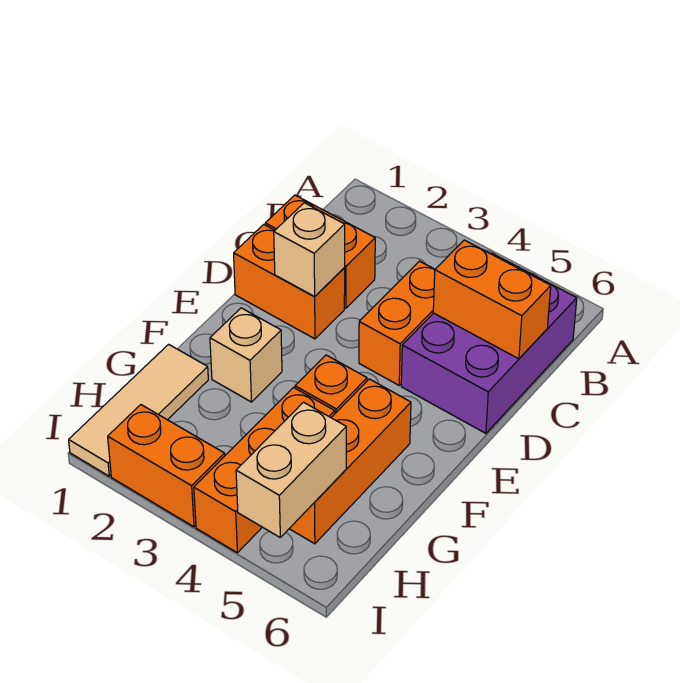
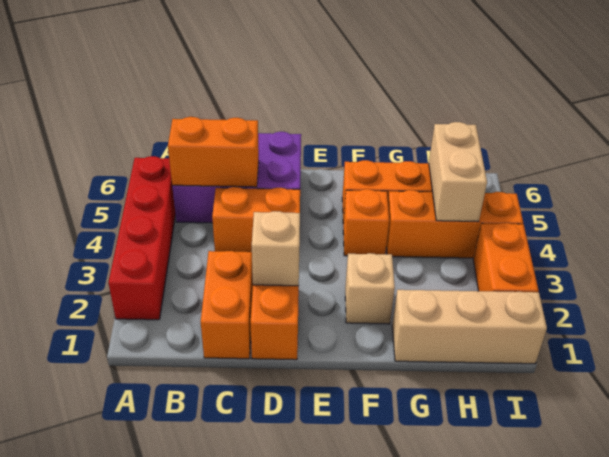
none -> red 1x4 brick [109,156,176,320]
orange 1x2 brick [433,240,551,359] -> orange 1x2 brick turned to [168,117,259,187]
tan 1x3 tile [69,344,208,476] -> tan 1x3 brick [392,290,547,364]
tan 1x2 brick [236,402,346,537] -> tan 1x2 brick turned to [429,122,487,222]

